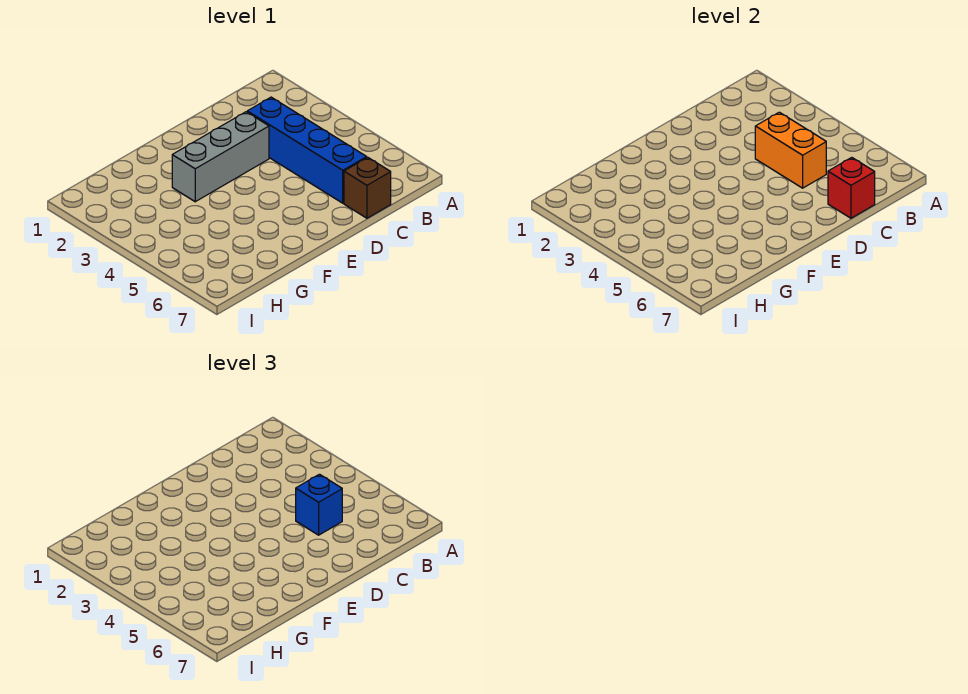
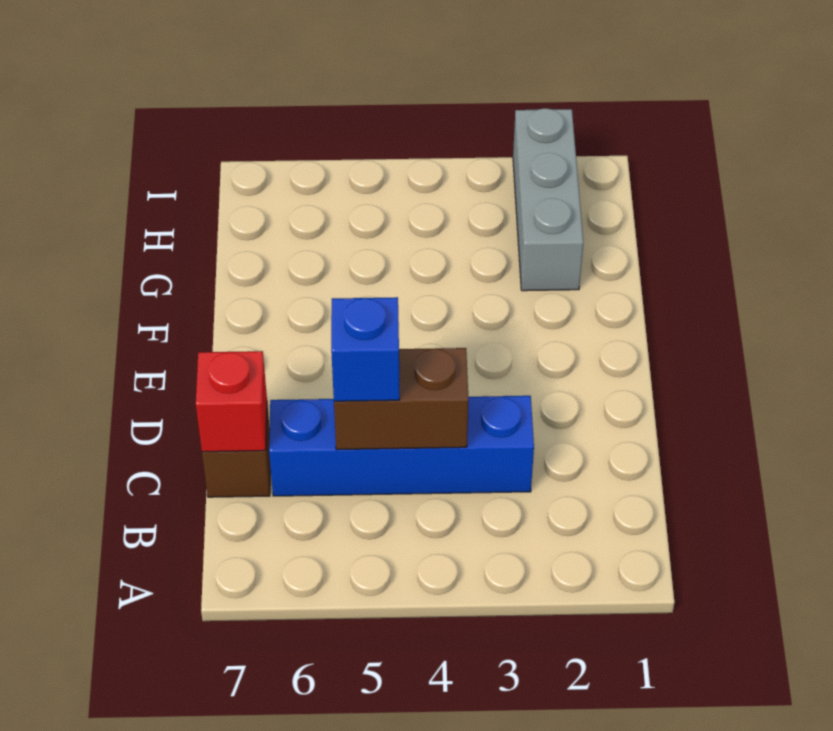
orange 1x2 brick [755,112,826,188] -> brown 1x2 brick [334,348,469,450]
grey 1x3 brick [172,112,269,202] -> grey 1x3 brick moved to [513,108,583,291]

